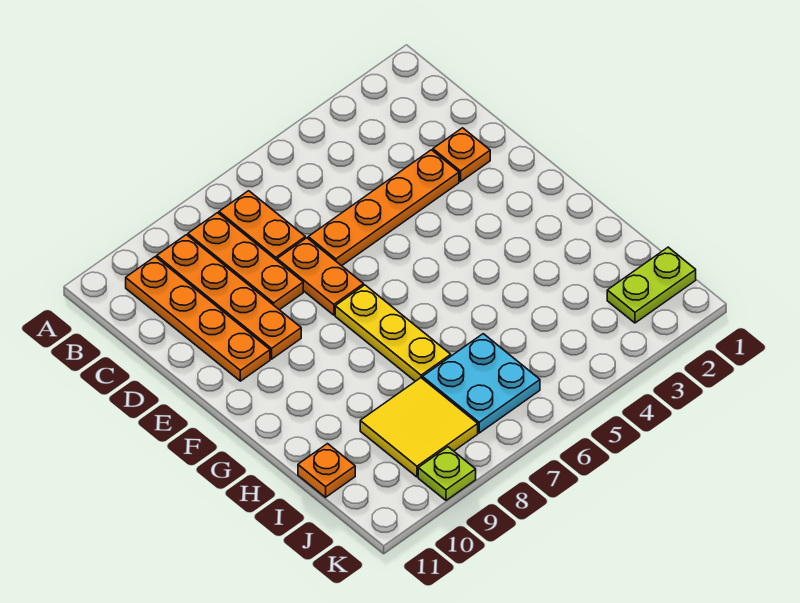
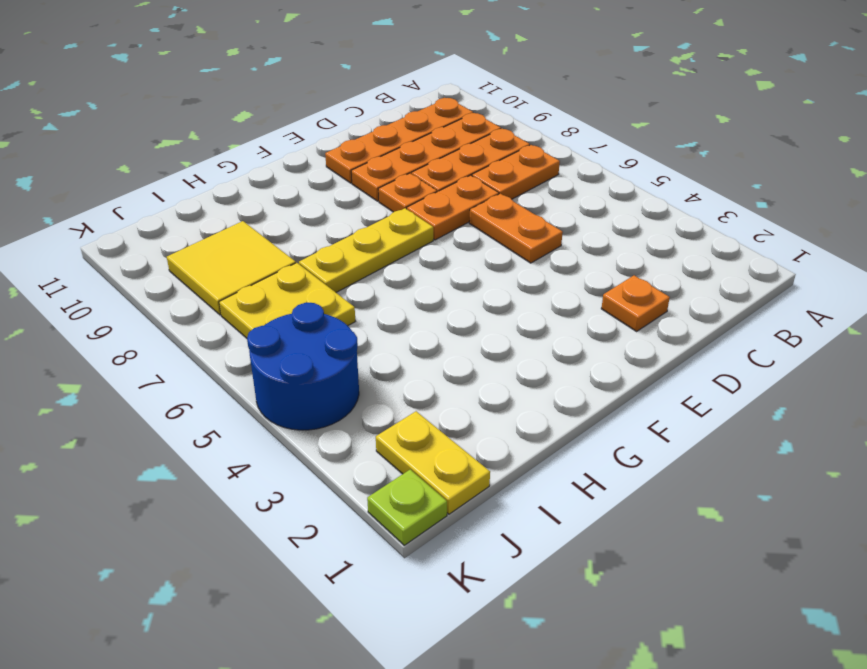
orange 1x4 plate [308,150,459,266] -> orange 1x2 plate [469,193,563,263]
cyan 2x2 plate [422,334,540,433] -> yellow 2x2 plate [219,263,355,338]
orange 1x1 plate [298,444,355,497] -> orange 1x1 plate moved to [378,173,437,212]
lime 1x2 plate [607,247,696,323] -> yellow 1x2 plate [376,411,490,514]
none -> blue 2x2 round brick [247,303,359,430]
lime 1x1 plate [418,447,476,500] -> lime 1x1 plate moved to [367,470,447,545]

